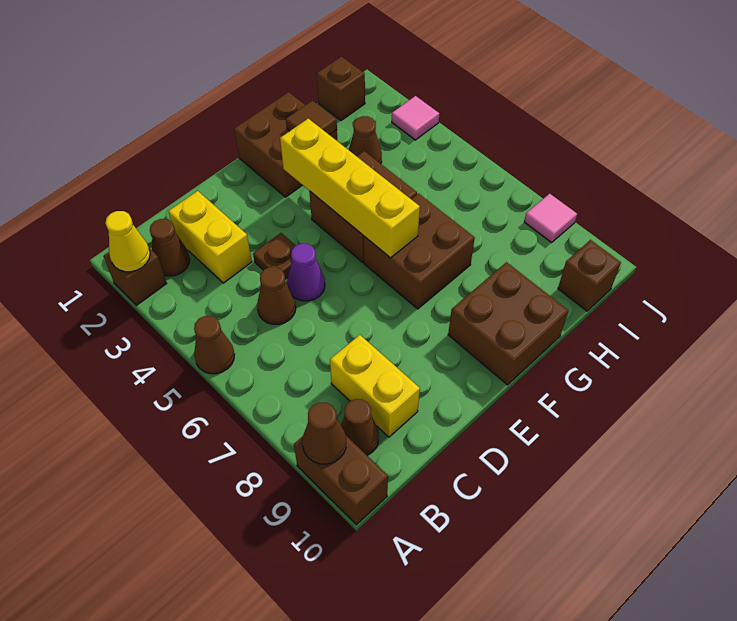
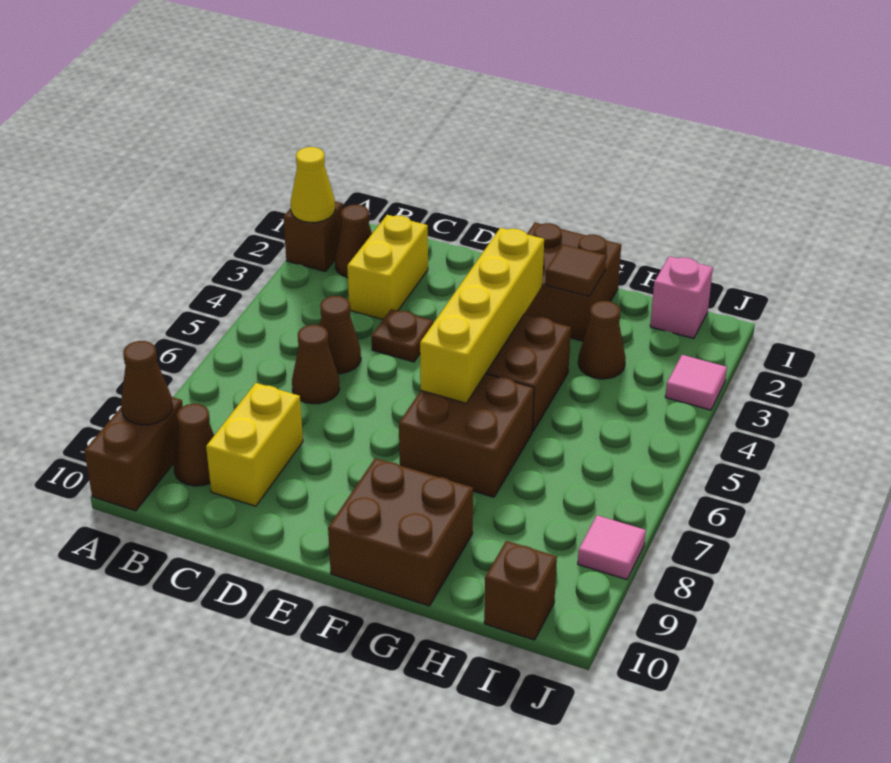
brown 1x1 cone [194,316,235,374] -> brown 1x1 cone moved to [292,325,340,404]
purple 1x1 cone [287,244,325,301] -> none
brown 1x1 brick [317,57,365,121] -> pink 1x1 brick [650,256,713,339]

